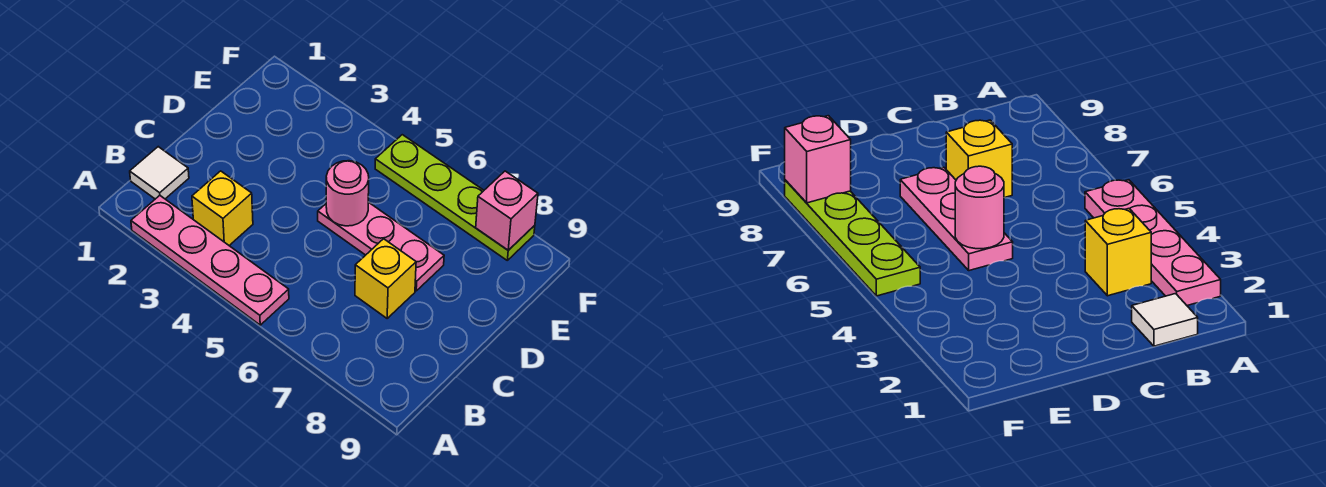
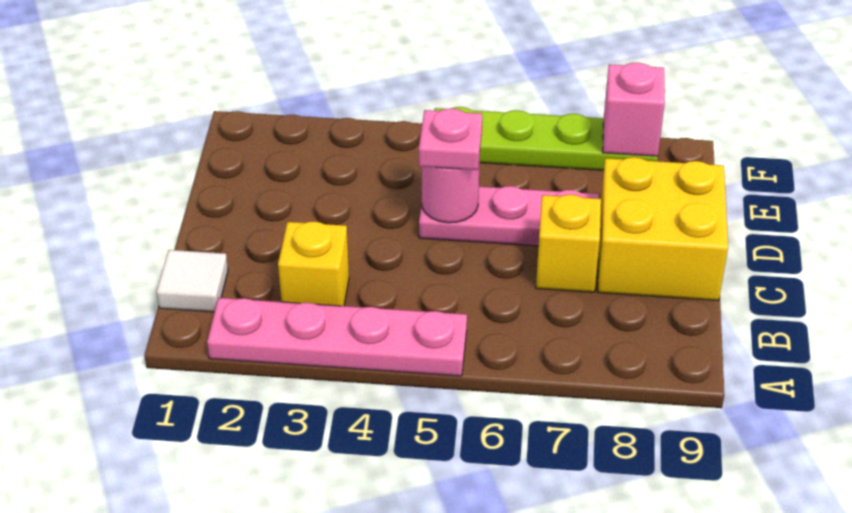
none -> yellow 2x2 brick [598,157,728,301]
none -> pink 1x1 plate [419,109,482,170]

